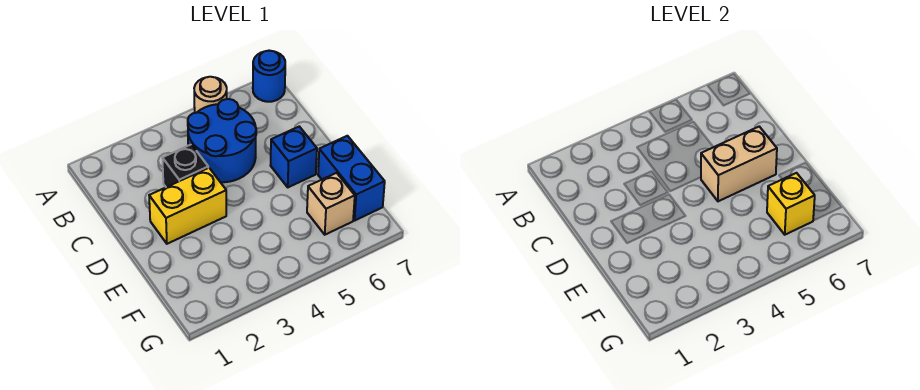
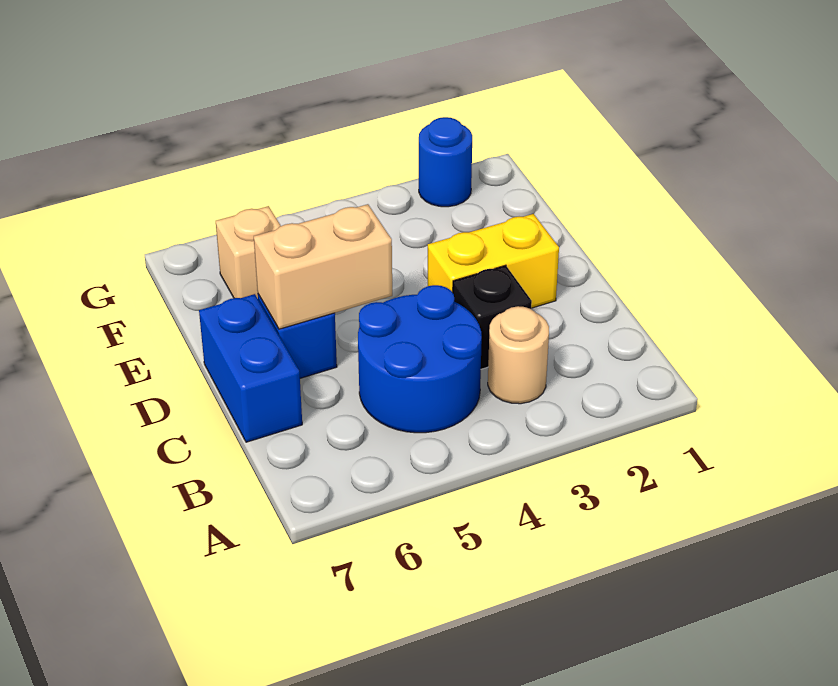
tan 1x1 round brick [194,77,227,113] -> tan 1x1 round brick moved to [488,306,549,404]
blue 1x1 round brick [253,51,285,102] -> blue 1x1 round brick moved to [419,117,472,207]
blue 1x2 brick [318,136,385,220] -> blue 1x2 brick moved to [199,294,302,442]
yellow 1x1 brick [767,173,815,235] -> none

